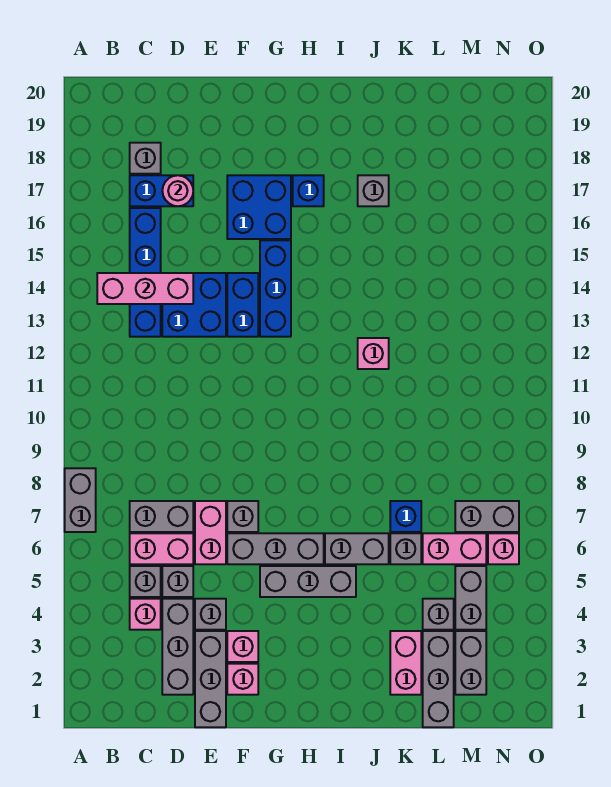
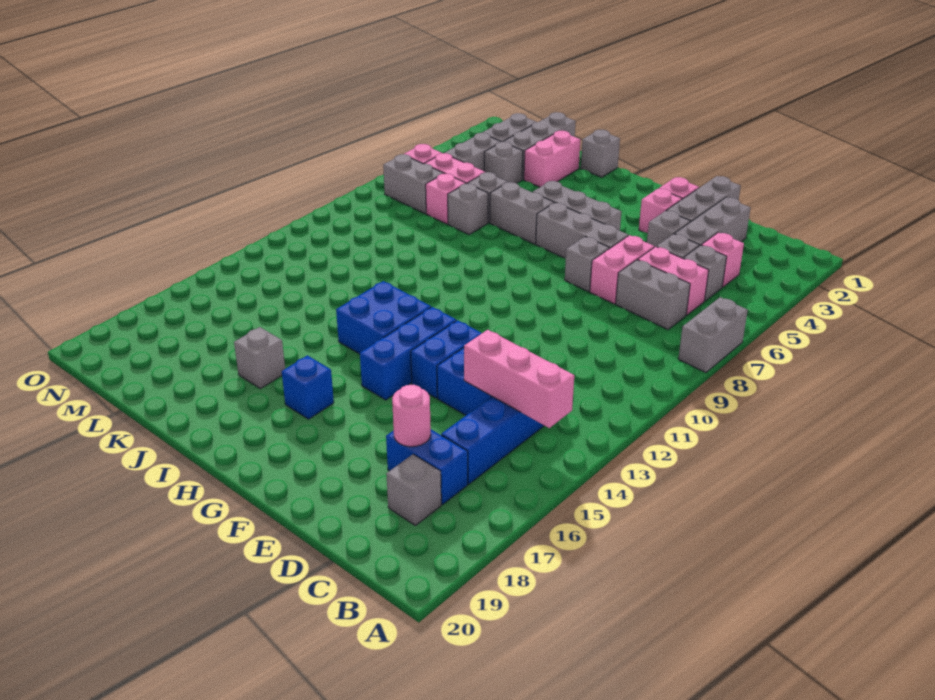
blue 2x2 brick [227,175,291,239] -> blue 2x2 brick moved to [336,281,431,354]
none -> grey 1x1 brick [581,130,620,177]
pink 1x1 brick [358,338,389,369] -> pink 1x1 brick moved to [426,174,466,224]
blue 1x1 brick [390,501,421,532] -> grey 1x1 brick [448,183,488,235]

